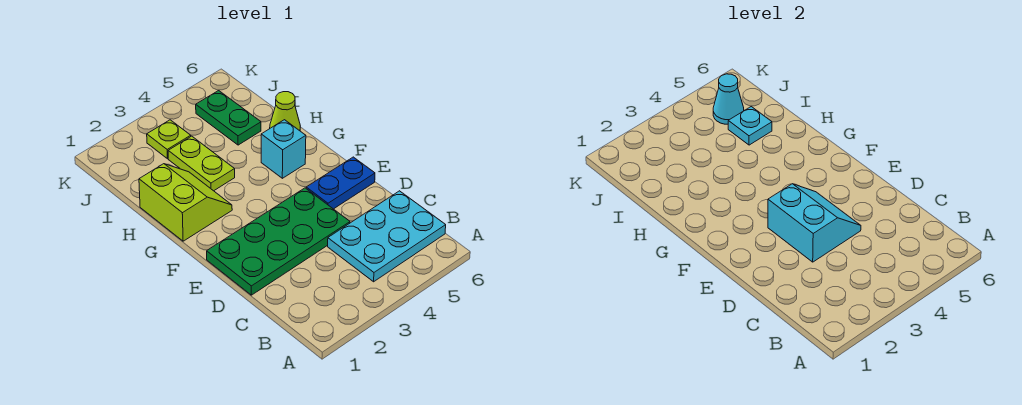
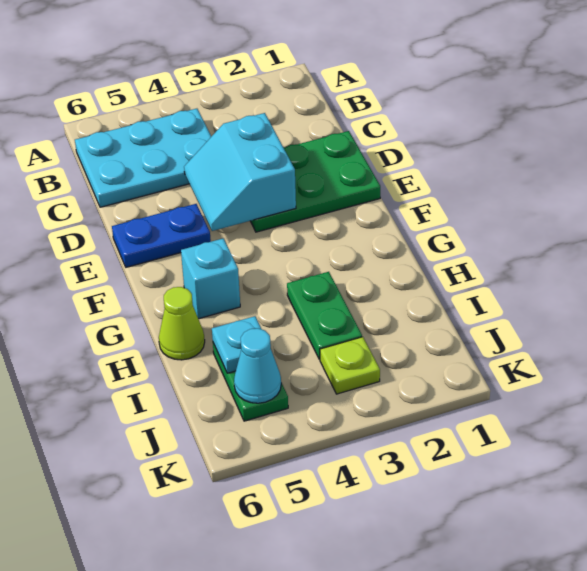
green 2x4 plate [207,188,350,295] -> green 2x3 plate [251,131,380,232]
lime 2x2 slope [139,164,232,241] -> none
lime 1x2 plate [168,136,235,191] -> green 1x2 plate [287,272,362,360]

